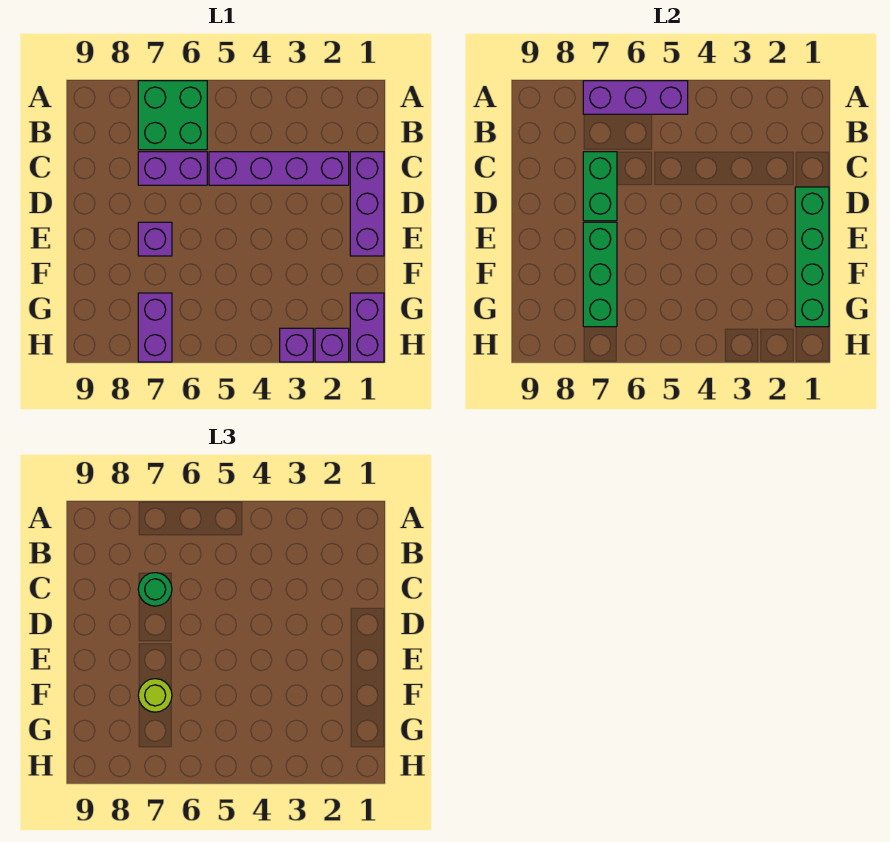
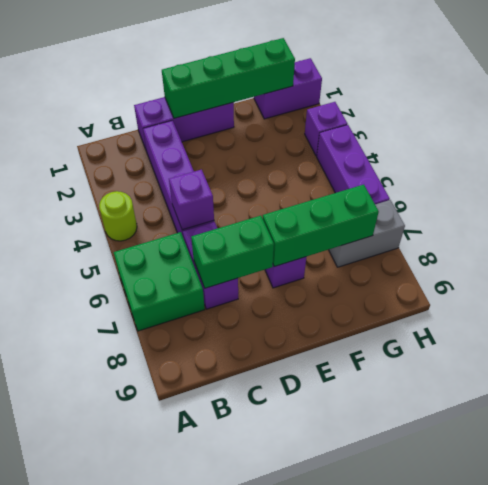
purple 1x3 brick [583,81,688,114] -> purple 1x3 brick moved to [317,125,390,204]
green 1x1 round brick [138,573,172,606] -> none
lime 1x1 round brick [138,679,172,712] -> lime 1x1 round brick moved to [99,191,137,241]
purple 1x2 brick [138,293,172,362] -> grey 1x2 brick [329,200,405,267]
purple 1x1 brick [315,328,349,362] -> purple 1x1 brick moved to [169,170,214,230]

